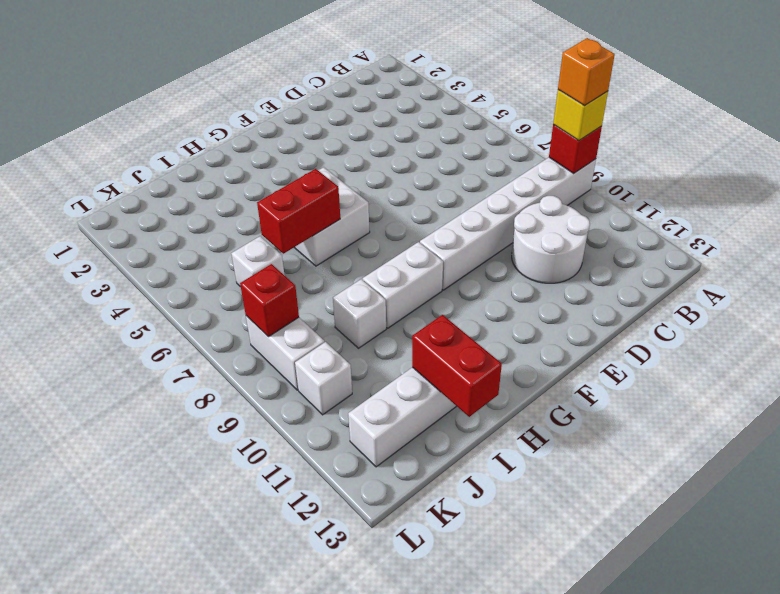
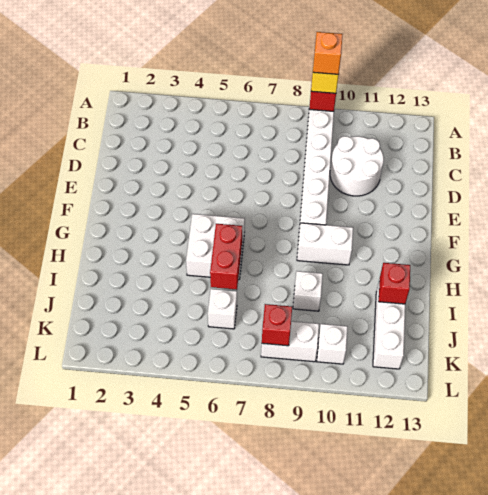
white 1x2 brick [363,242,443,328] -> white 1x2 brick turned to [297,223,353,265]
red 1x2 brick [412,315,502,417] -> red 1x1 brick [379,263,410,304]

